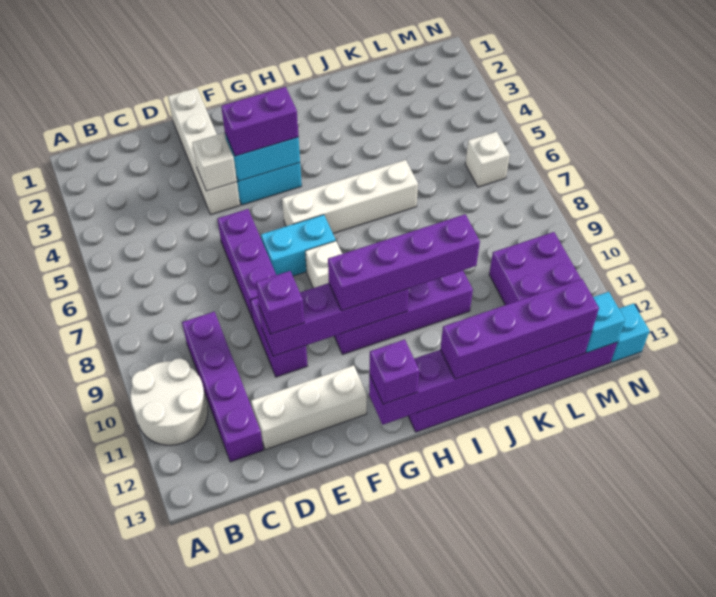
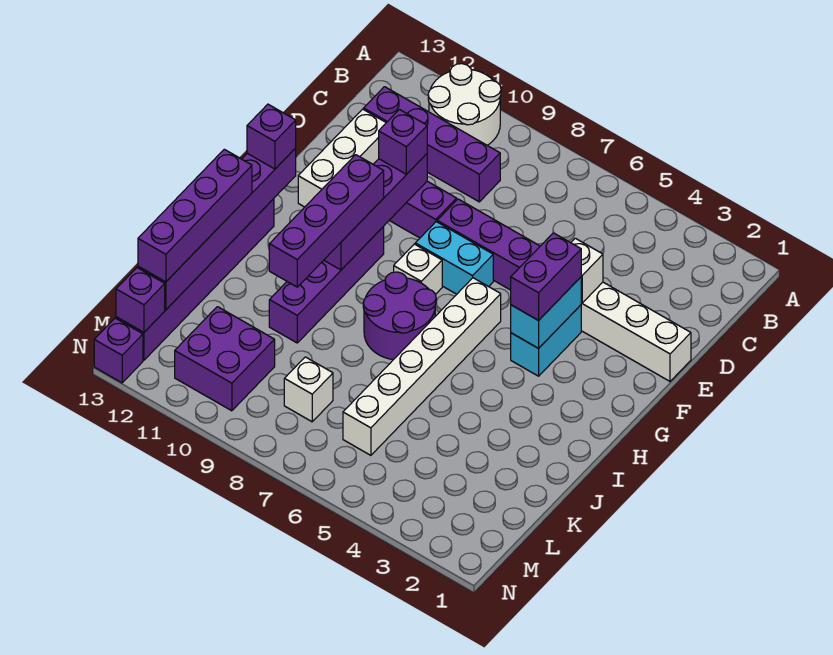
cyan 1x2 brick [261,215,336,276] -> cyan 1x2 brick turned to [415,222,493,294]
white 1x4 brick [282,160,418,233] -> white 1x6 brick [343,278,501,455]
none -> purple 2x2 round brick [363,272,436,360]
white 1x1 brick [465,132,510,187] -> white 1x1 brick moved to [284,357,333,422]
cyan 1x1 brick [586,292,625,353] -> purple 1x1 brick [116,268,165,332]
cyan 1x1 brick [611,303,650,362] -> purple 1x1 brick [94,318,143,383]

